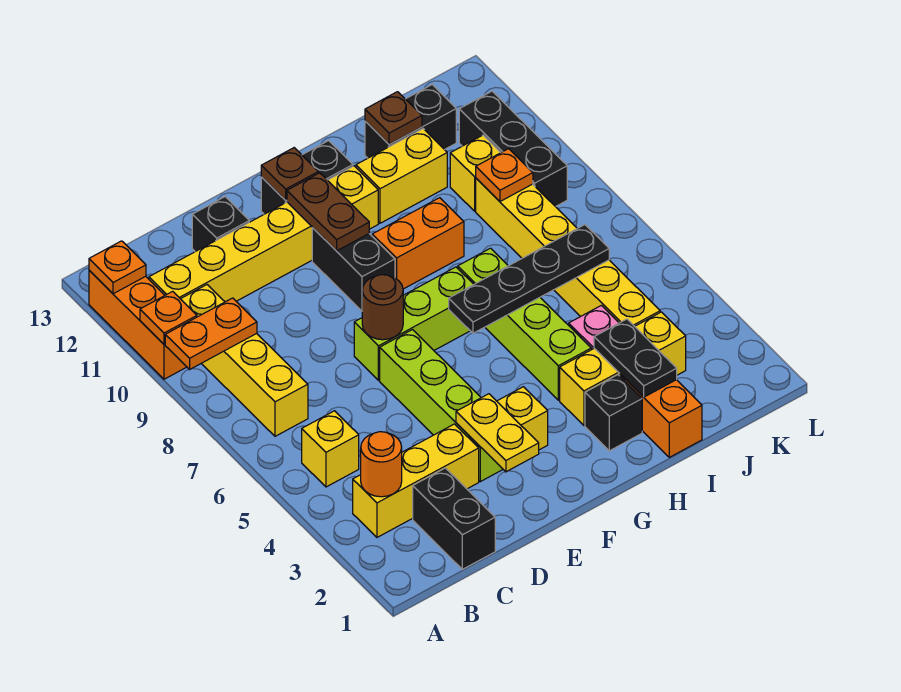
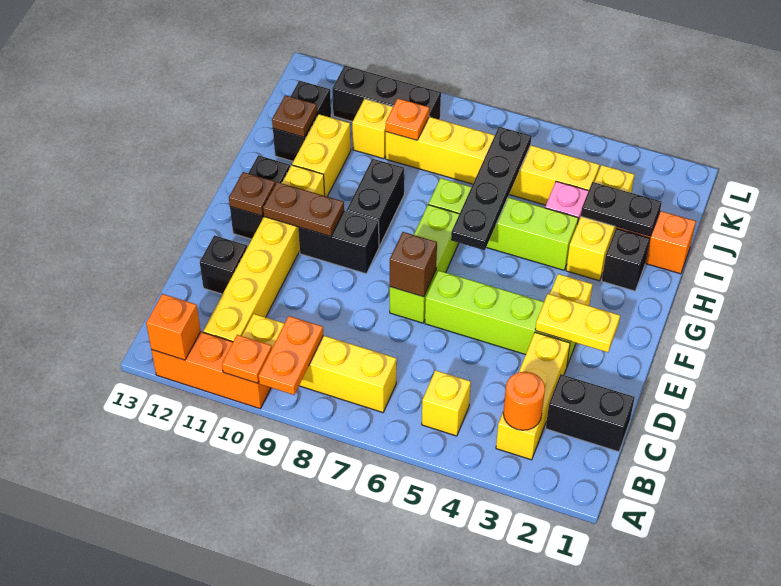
orange 1x1 plate [89,241,146,294] -> orange 1x1 brick [146,294,201,360]
brown 1x1 round brick [362,275,403,340] -> brown 1x1 brick [390,232,437,297]
orange 1x2 brick [372,198,464,289] -> black 1x2 brick [346,159,404,246]

